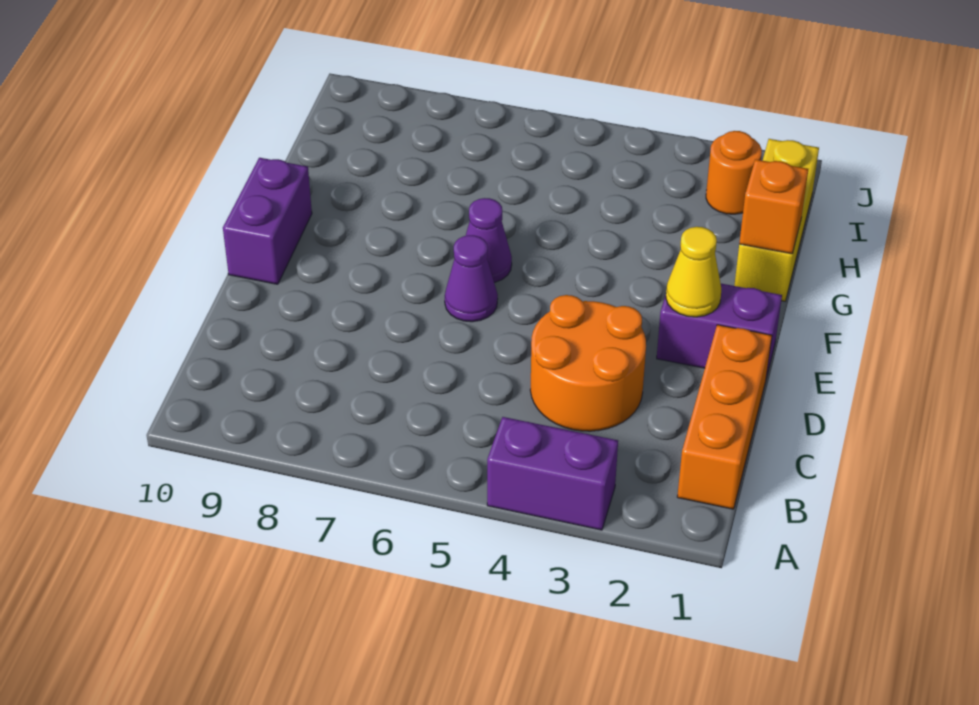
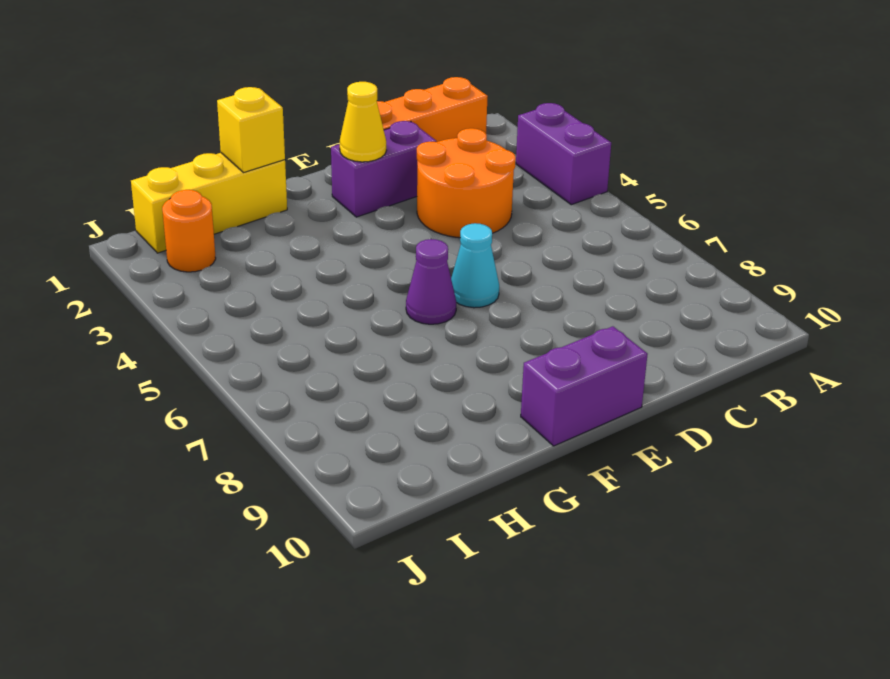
purple 1x2 brick [657,284,782,378] -> purple 1x2 brick turned to [331,121,436,217]
purple 1x1 cone [445,235,498,322] -> cyan 1x1 cone [451,223,499,308]
orange 1x1 brick [739,159,808,254] -> yellow 1x1 brick [217,87,285,173]

